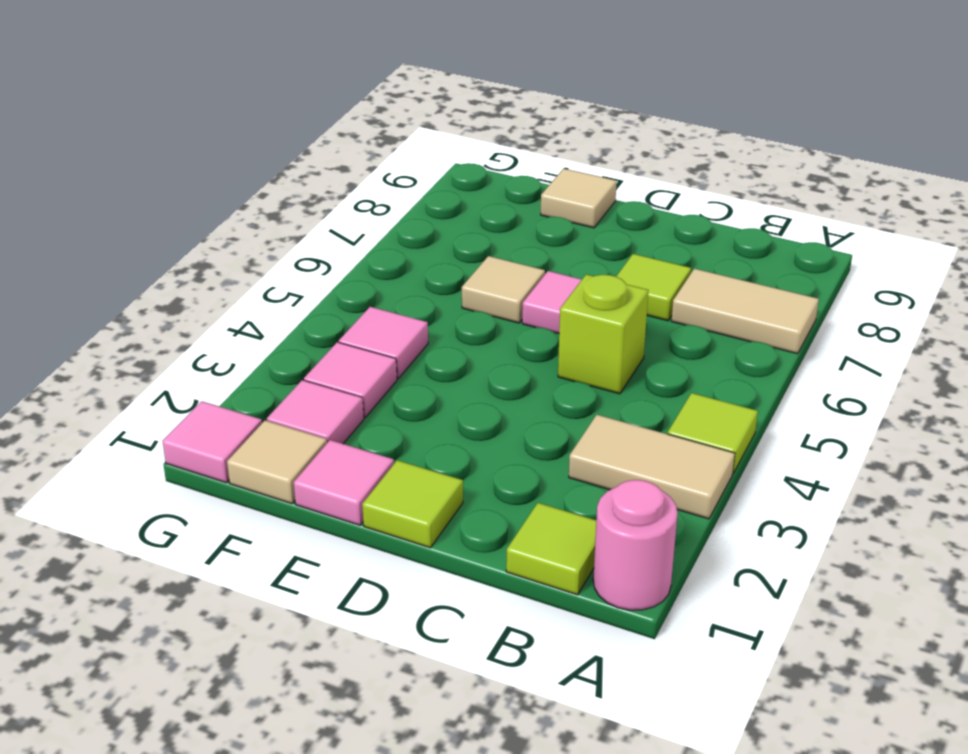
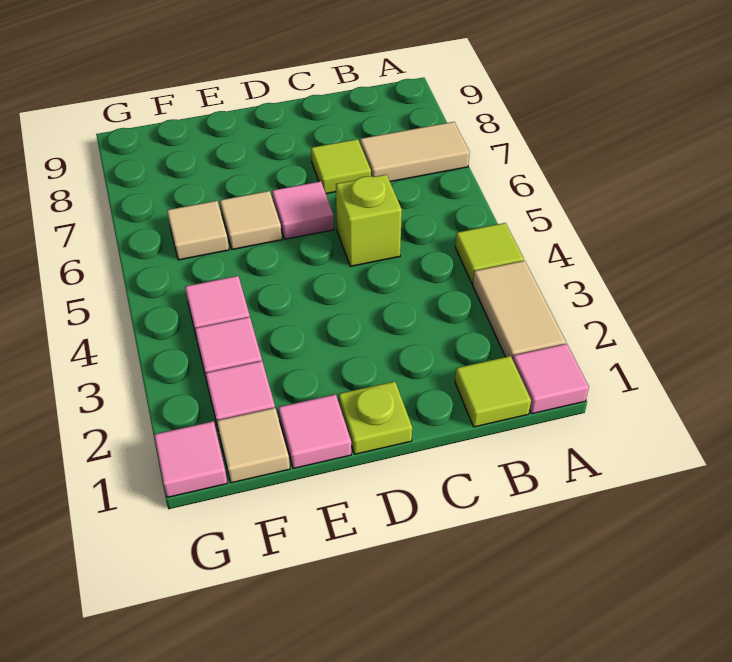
pink 1x1 round brick [593,480,678,610] -> pink 1x1 tile [513,344,589,414]
tan 1x2 tile [569,415,735,519] -> tan 1x2 tile turned to [473,261,566,360]
lime 1x1 tile [362,460,463,548] -> lime 1x1 plate [339,382,412,454]
tan 1x1 tile [541,169,617,228] -> tan 1x1 tile moved to [167,201,229,260]

